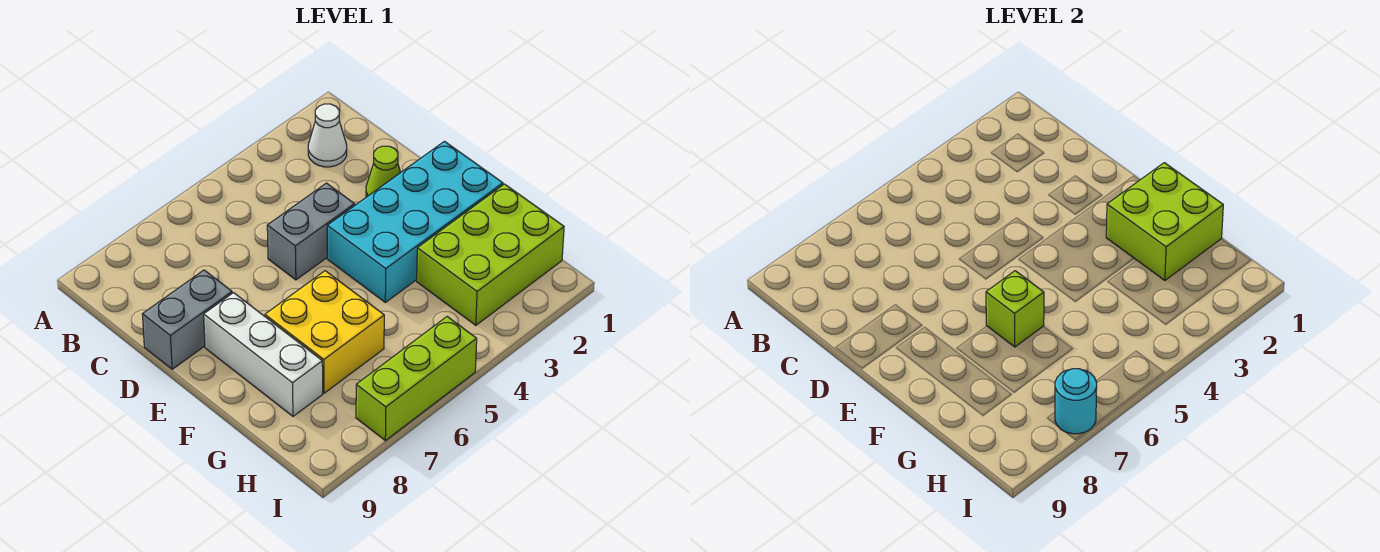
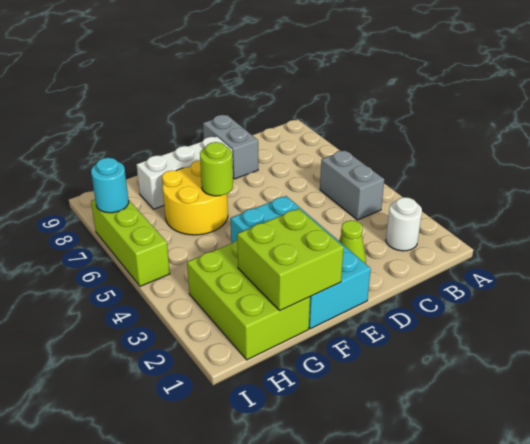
white 1x1 cone [308,104,347,167] -> white 1x1 round brick [386,197,422,251]
grey 1x2 brick [267,183,355,280] -> grey 1x2 brick moved to [320,150,384,220]
yellow 2x2 brick [265,271,384,393] -> yellow 2x2 round brick [162,161,228,235]
lime 1x1 brick [986,271,1044,347] -> lime 1x1 round brick [200,142,233,196]

